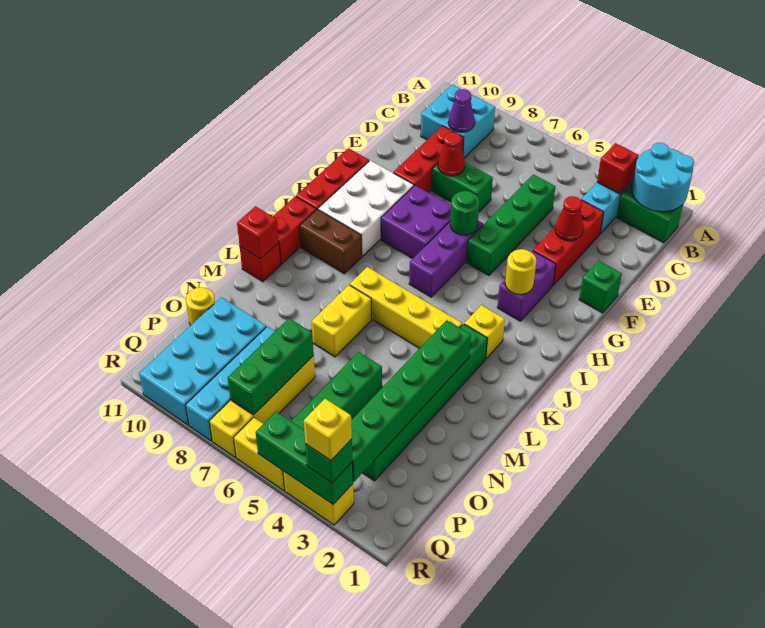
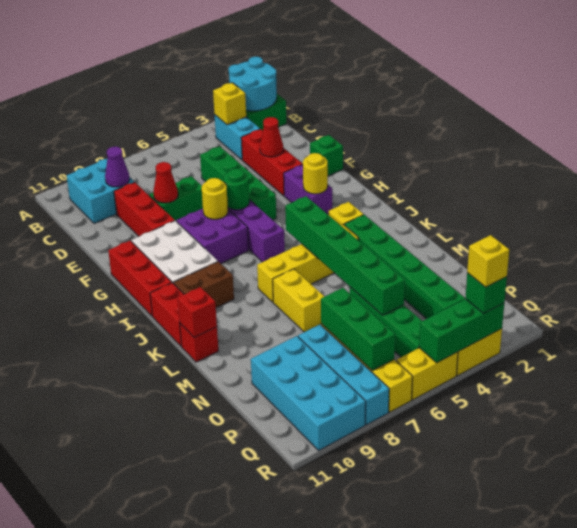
red 1x1 brick [597,143,639,194] -> yellow 1x1 brick [213,83,246,125]
green 1x6 brick [351,320,471,482] -> green 1x6 brick moved to [285,196,405,315]
yellow 1x1 round brick [186,287,215,326] -> yellow 1x1 round brick moved to [202,178,228,219]

